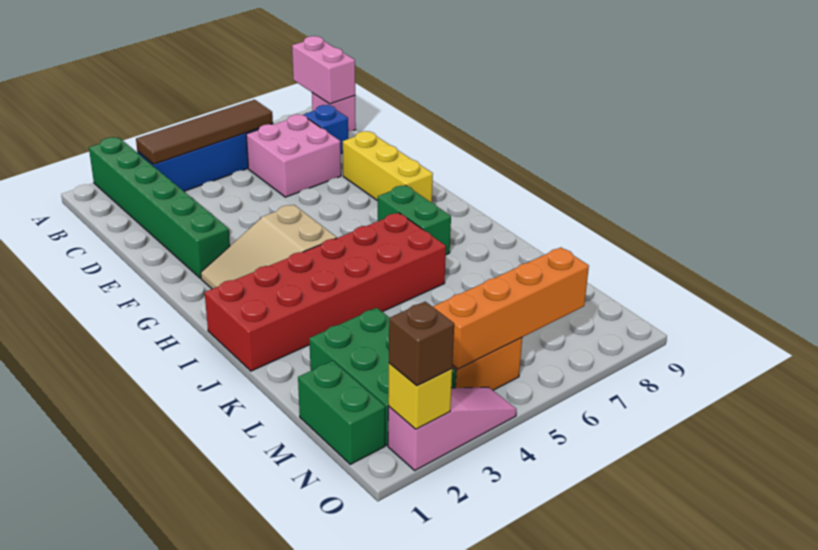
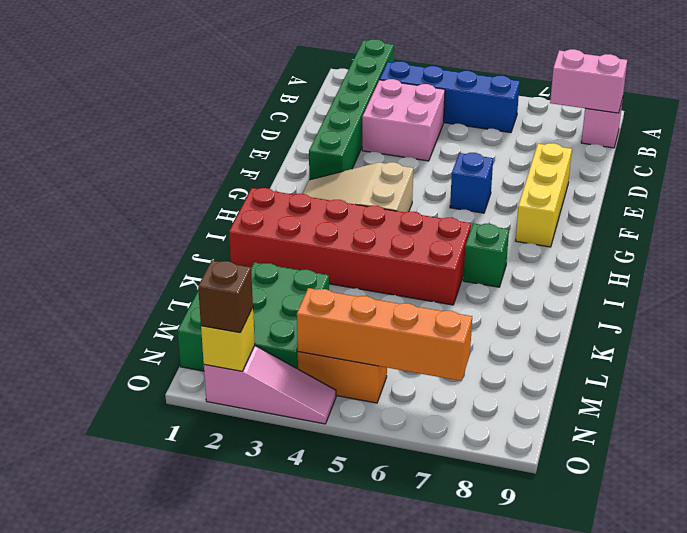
pink 1x2 brick [292,36,355,104] -> pink 1x2 brick turned to [550,49,627,113]
brown 1x4 tile [136,100,273,164] -> none
pink 2x2 brick [246,114,341,197] -> pink 2x2 brick moved to [362,79,445,161]
blue 1x1 brick [304,105,348,154] -> blue 1x1 brick moved to [450,153,493,213]
green 1x2 brick [378,185,451,255] -> green 1x1 brick [463,223,509,287]

